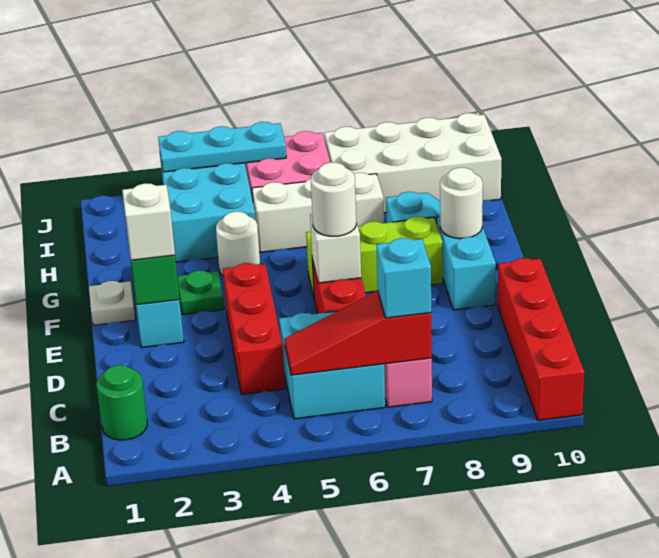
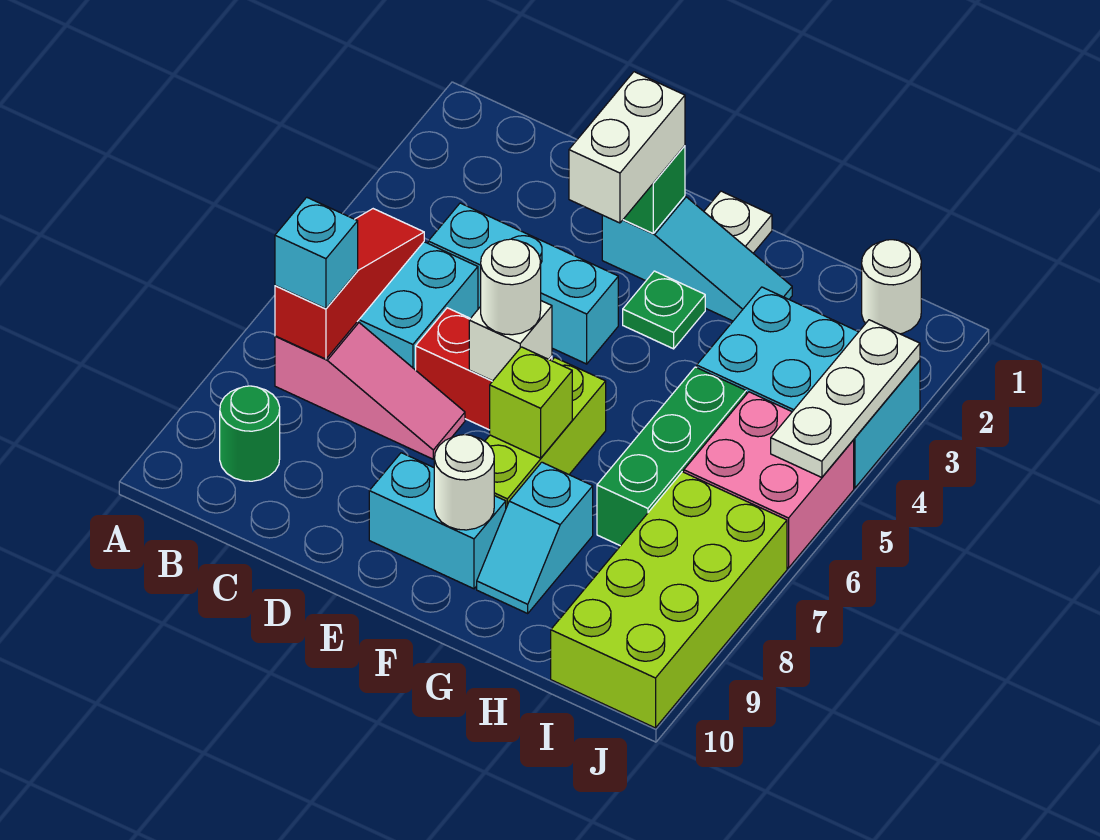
red 1x4 brick [498,258,584,420] -> none
green 1x1 round brick [96,365,147,440] -> green 1x1 round brick moved to [220,386,280,481]
red 1x3 brick [223,263,285,394] -> cyan 1x3 brick [428,203,618,364]
white 1x1 brick [122,183,175,260] -> white 1x2 brick [569,72,685,223]
none -> lime 1x1 brick [490,347,572,458]
white 1x1 round brick [216,212,260,276] -> white 1x1 round brick moved to [862,240,921,334]
white 1x3 brick [252,173,384,252] -> green 1x3 brick [597,367,746,546]
white 2x4 brick [324,113,502,213] -> lime 2x4 brick [551,472,787,728]
cyan 1x3 plate [158,122,286,172] -> white 1x3 plate [771,320,920,477]

